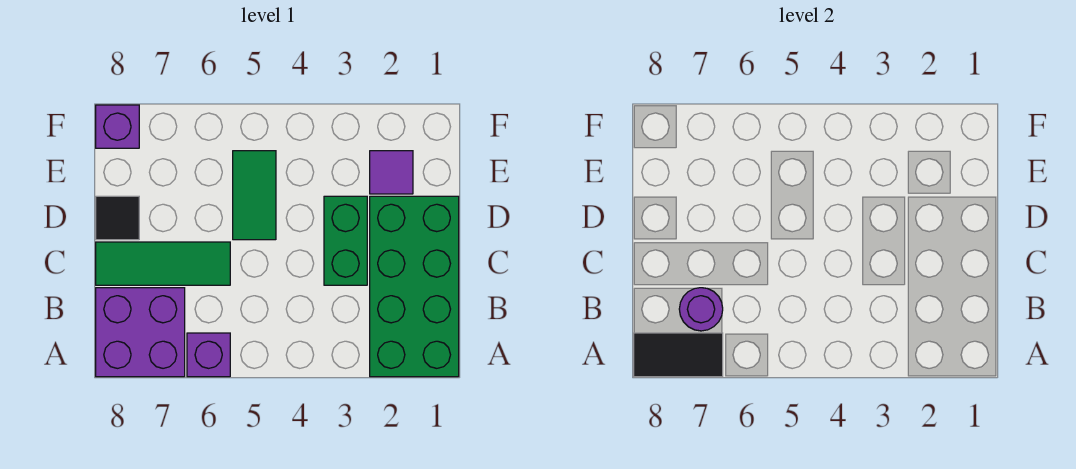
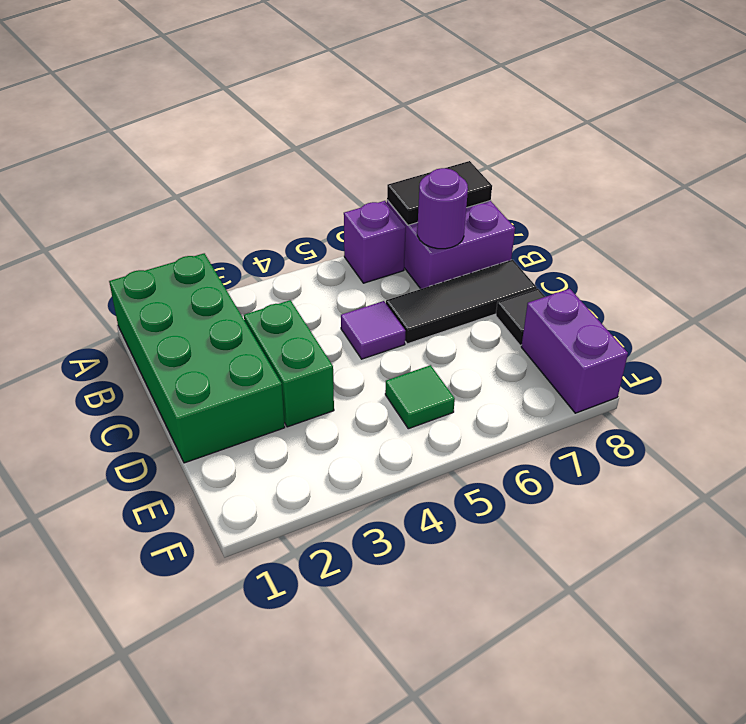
green 1x3 tile [96,242,230,285] -> black 1x3 tile [386,260,537,344]
green 1x2 tile [233,151,276,240] -> green 1x1 tile [385,365,455,429]
purple 1x1 tile [370,151,413,194] -> purple 1x1 tile moved to [341,301,406,359]
purple 1x1 brick [96,105,139,148] -> purple 1x2 brick [521,289,628,413]

